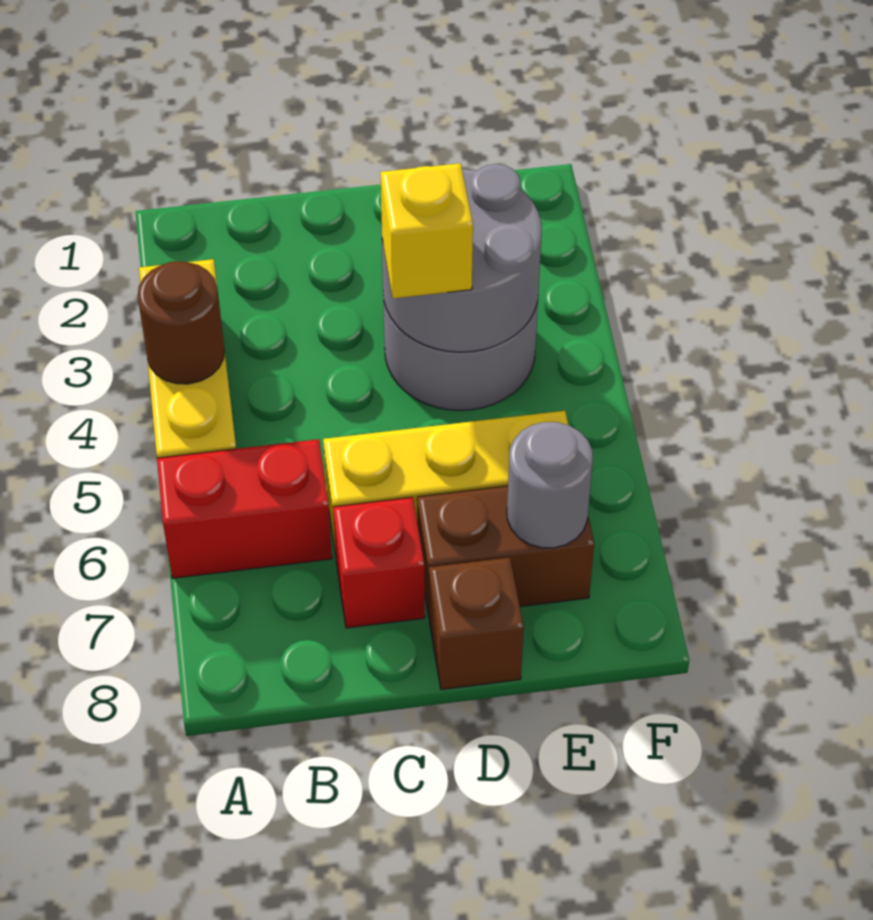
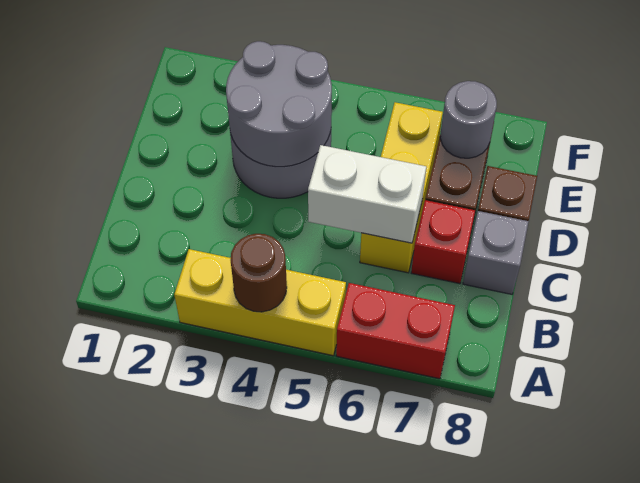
red 1x2 brick [157,439,332,578] -> red 1x2 brick turned to [336,283,455,379]
none -> white 1x2 brick [308,145,426,243]
none -> grey 1x1 brick [463,211,529,294]
yellow 1x1 brick [380,163,473,298] -> none

